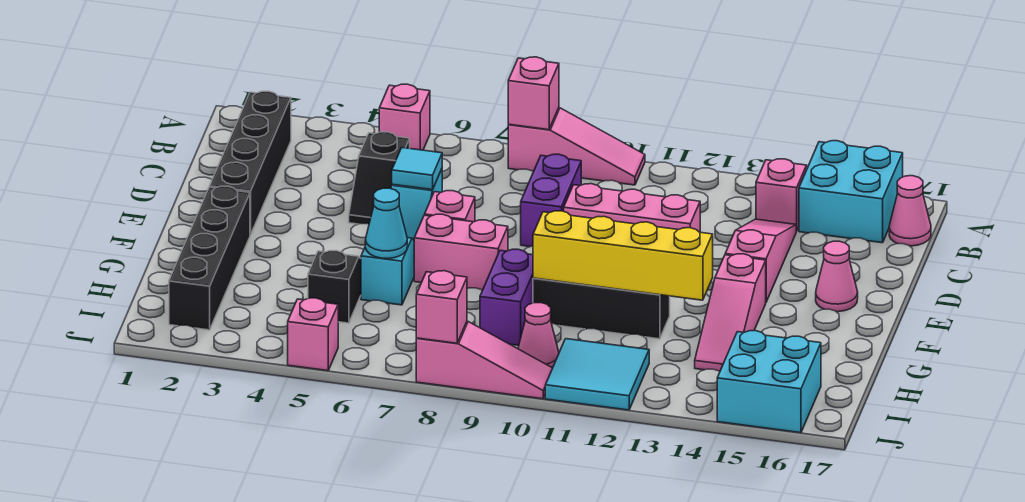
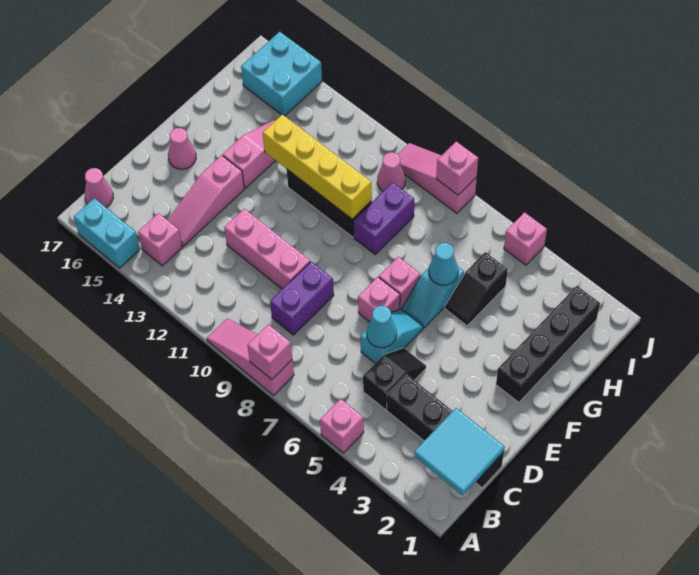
cyan 2x2 brick [799,141,903,243] -> cyan 1x2 brick [74,198,140,268]
black 1x4 brick [210,91,291,235] -> black 1x4 brick turned to [387,375,504,488]
cyan 1x1 tile [392,148,442,190] -> cyan 1x1 cone [367,306,397,348]
pink 1x2 brick [414,214,508,290] -> pink 1x1 brick [379,257,420,309]
cyan 2x2 tile [545,339,649,410] -> cyan 2x2 tile moved to [414,408,505,495]

